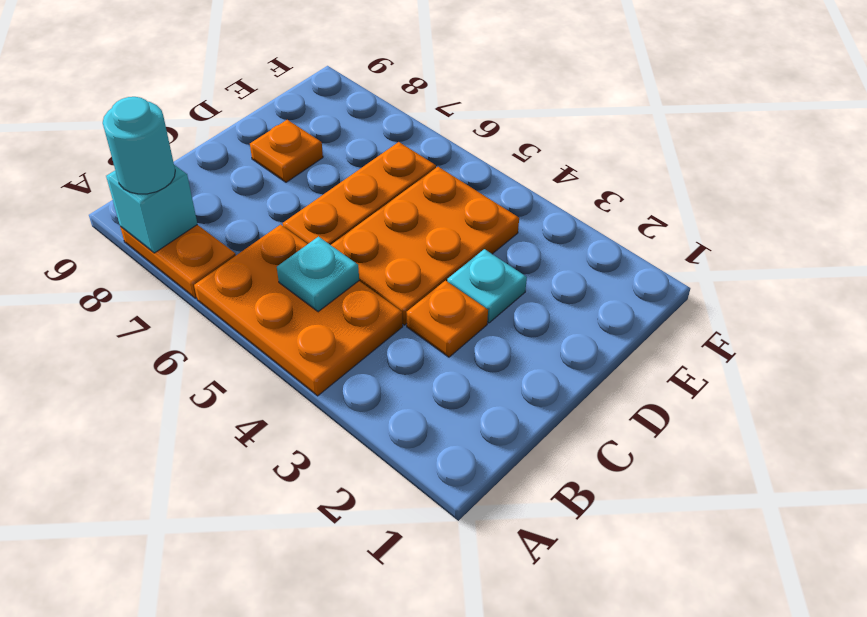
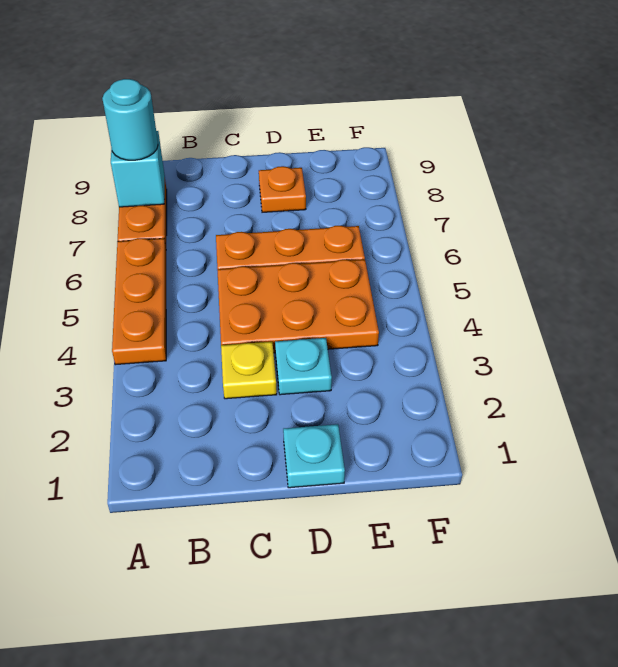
orange 2x3 plate [194,225,403,396] -> orange 1x3 plate [112,238,166,365]
cyan 1x1 plate [277,237,359,312] -> cyan 1x1 plate moved to [283,424,345,488]
orange 1x1 plate [407,281,488,357] -> yellow 1x1 plate [221,342,277,399]

